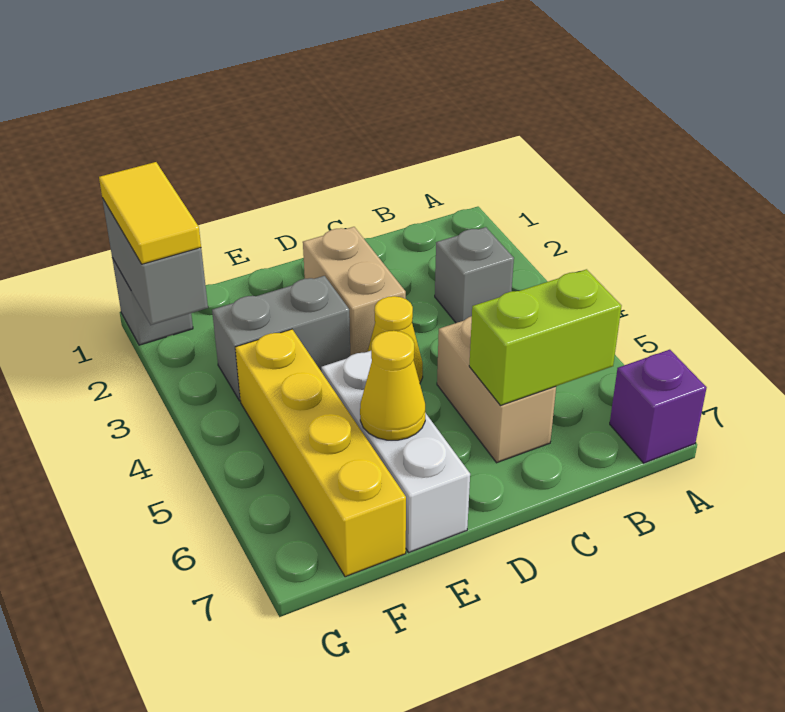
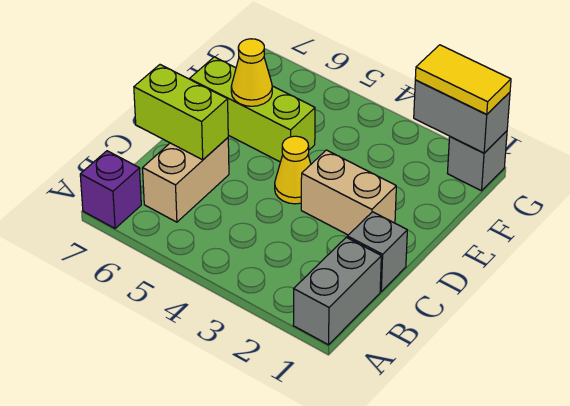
grey 1x1 brick [435,227,514,323] -> grey 1x1 brick moved to [347,212,407,291]
lime 1x2 brick [469,269,621,405] -> lime 1x2 brick turned to [134,65,228,160]
tan 1x2 brick [437,316,556,463] -> tan 1x2 brick turned to [143,138,229,222]
grey 1x2 brick [212,276,350,401] -> grey 1x2 brick moved to [293,237,381,345]
white 1x3 brick [321,351,470,552] -> lime 1x3 brick [190,57,315,162]
yellow 1x4 brick [235,329,406,577] -> none

